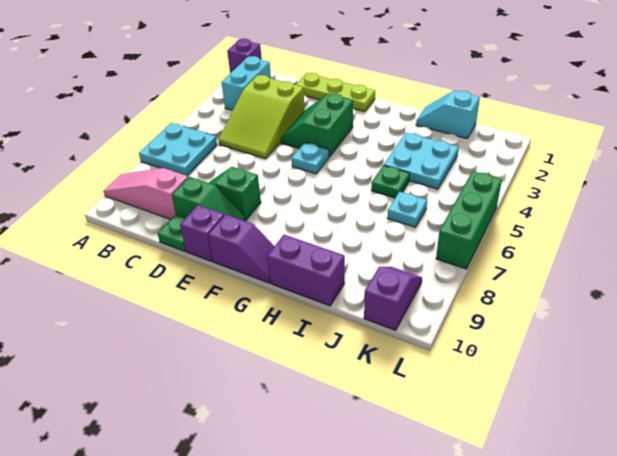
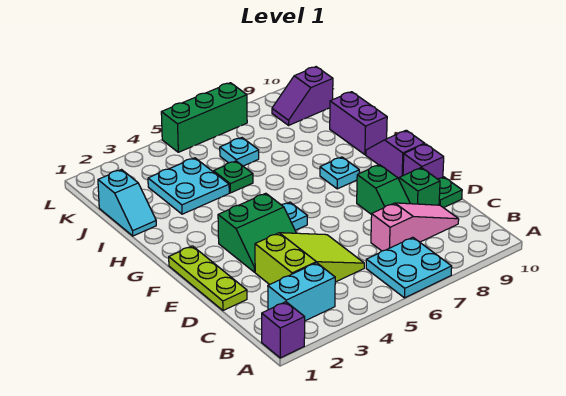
pink 1x3 slope [103,168,188,219] -> pink 1x3 slope turned to [371,203,459,251]
none -> cyan 1x1 plate [320,157,359,189]

